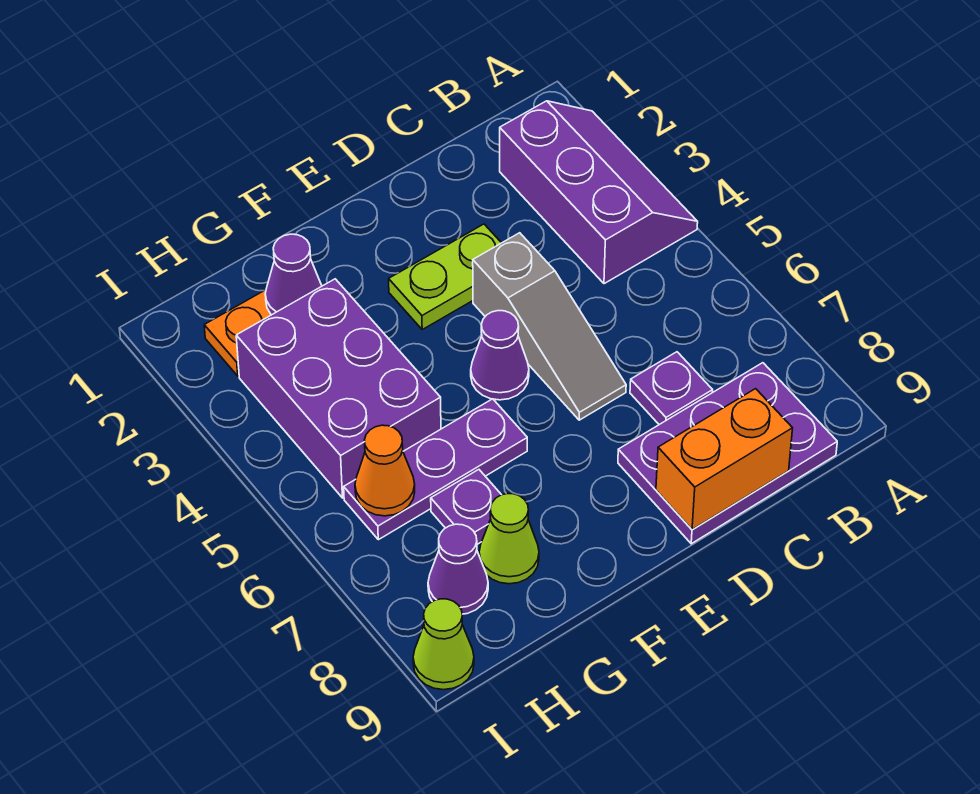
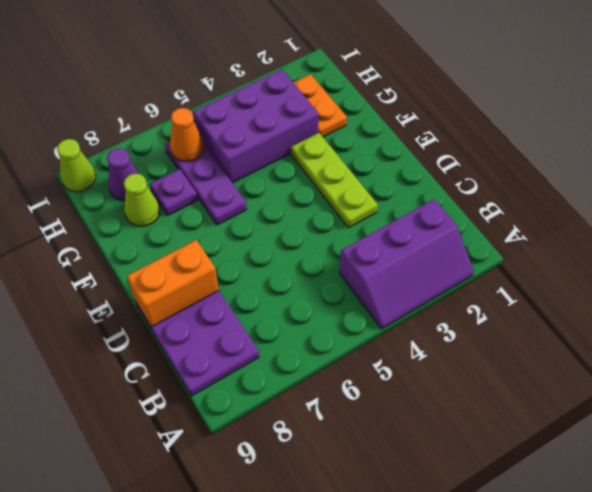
purple 1x1 plate [630,352,713,425] -> none
orange 1x2 brick [656,389,793,530] -> orange 1x2 brick turned to [127,240,219,327]
lime 1x2 plate [389,224,501,329] -> lime 1x3 plate [291,133,378,228]
grey 1x3 slope [473,233,626,420] -> none
purple 1x1 cone [471,311,529,400] -> none
purple 1x1 cone [265,234,322,315] -> none

